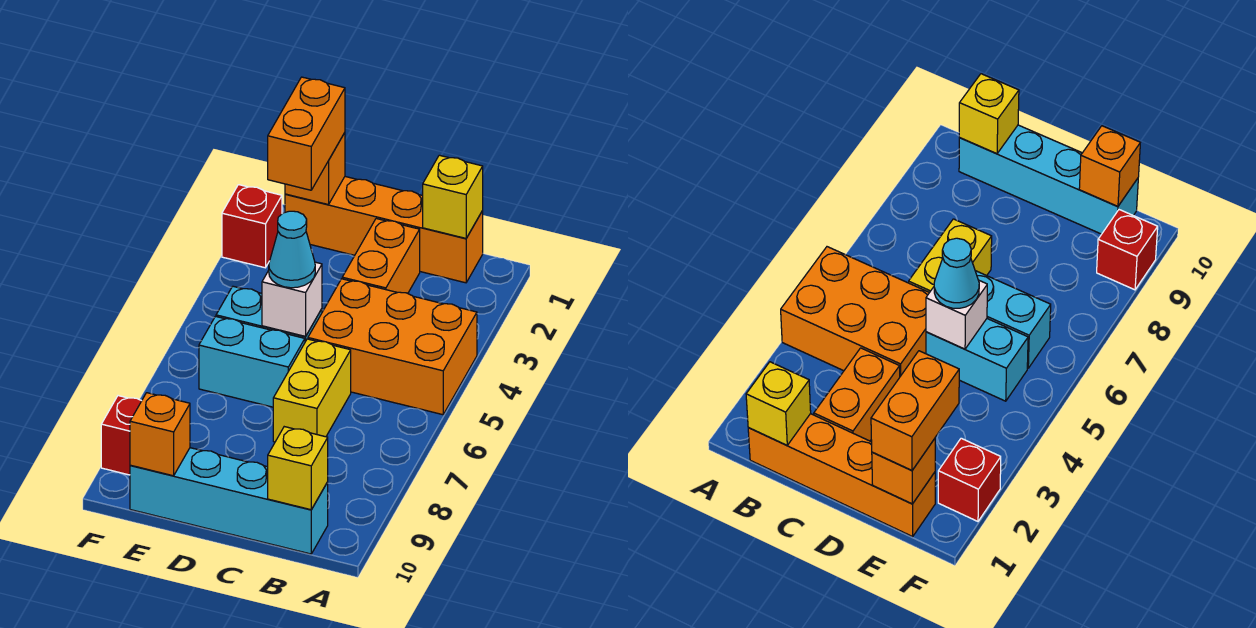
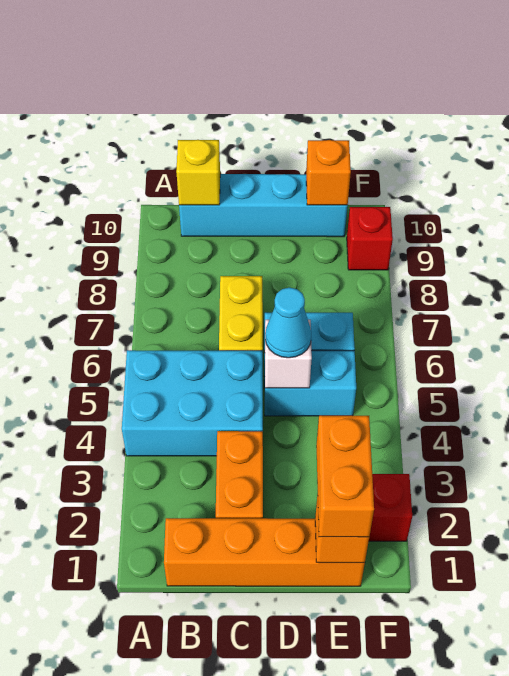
orange 2x3 brick [308,279,477,415] -> cyan 2x3 brick [122,350,263,456]
yellow 1x1 brick [423,155,483,238] -> none

